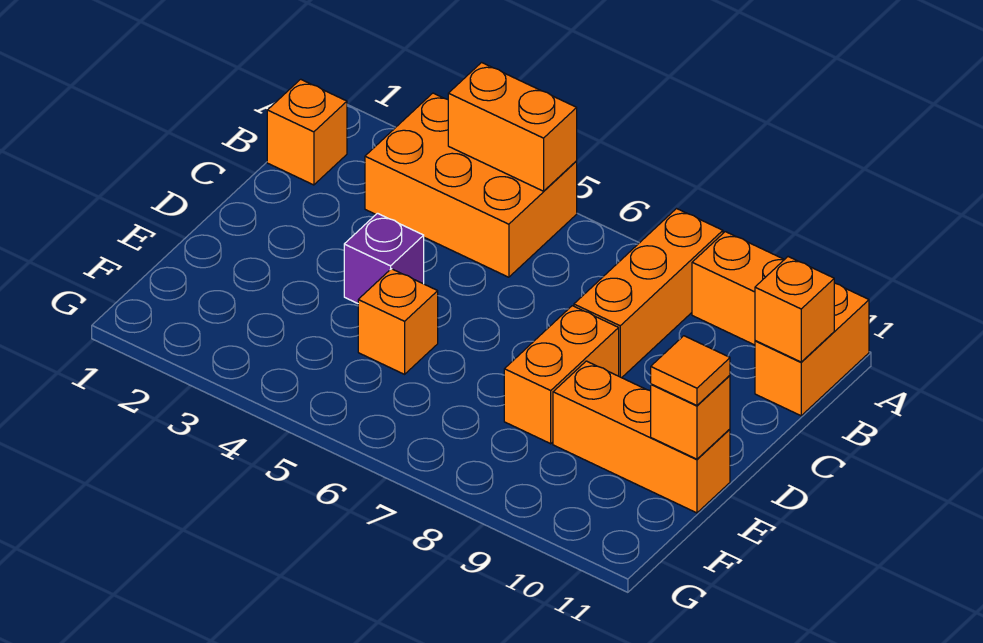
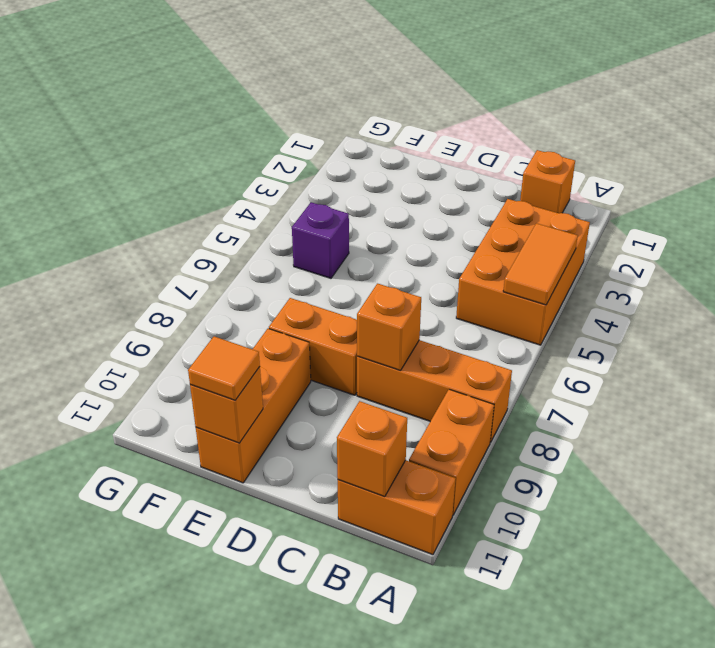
orange 1x2 brick [448,63,577,191] -> orange 1x2 tile [503,223,578,305]
purple 1x1 brick [344,213,424,303] -> purple 1x1 brick moved to [292,202,349,278]
orange 1x1 brick [358,269,438,374] -> orange 1x1 brick moved to [357,284,421,371]

